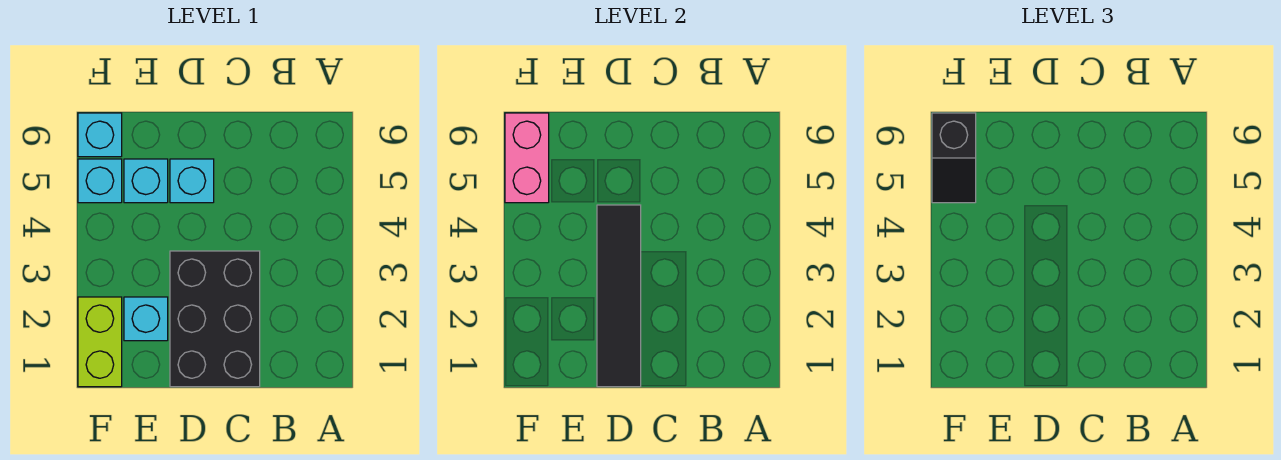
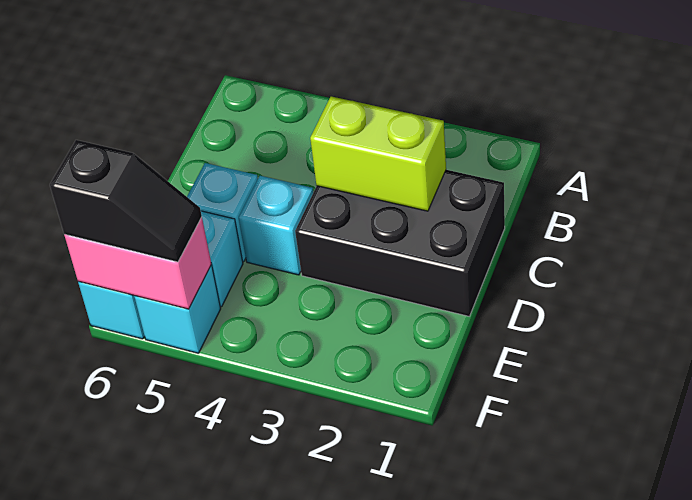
black 1x4 tile [597,205,641,387] -> none
cyan 1x1 brick [124,297,168,341] -> cyan 1x1 brick moved to [239,176,313,275]
lime 1x2 brick [78,297,122,387] -> lime 1x2 brick moved to [310,96,446,211]

